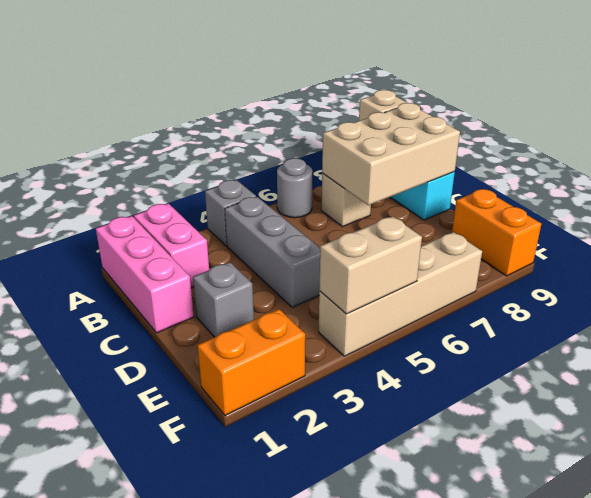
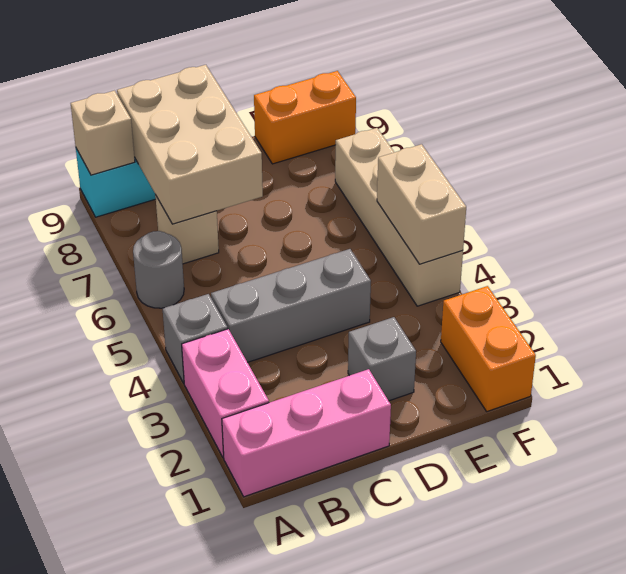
pink 1x2 brick [134,203,209,287] -> pink 1x2 brick turned to [182,329,269,458]

